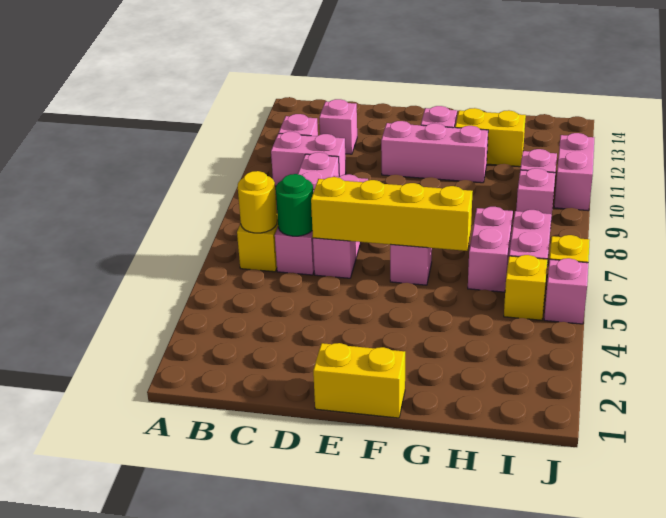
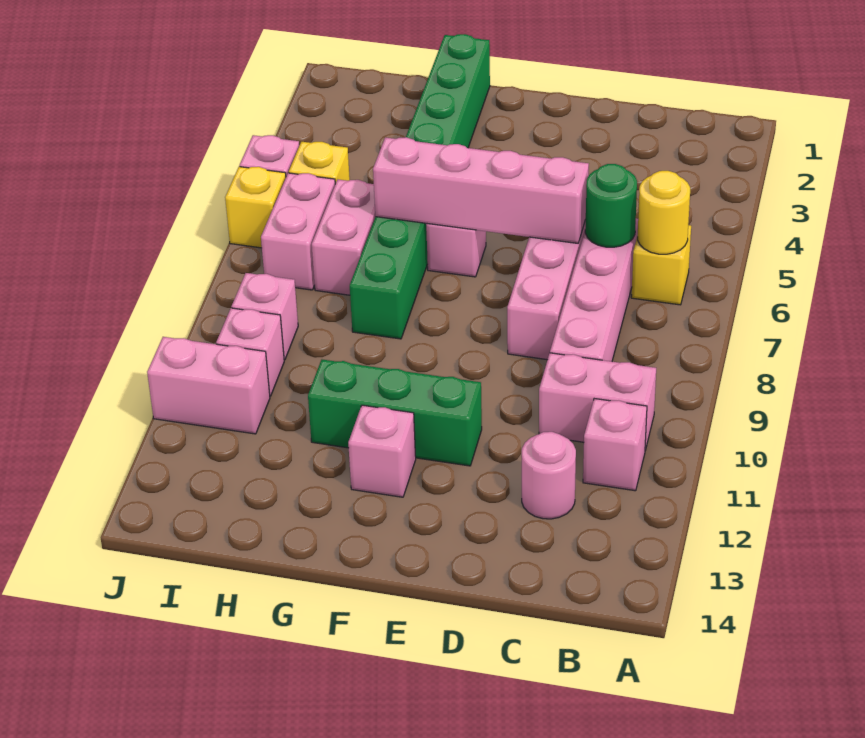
pink 1x1 brick [319,99,357,154] -> pink 1x1 round brick [522,432,576,519]
yellow 1x4 brick [311,177,473,251] -> pink 1x4 brick [373,137,589,243]
yellow 1x2 brick [313,343,405,418] -> none
pink 1x3 brick [381,121,488,183] -> green 1x3 brick [308,360,482,466]
none -> green 1x8 brick [350,34,490,339]
yellow 1x2 brick [455,108,526,167] -> none
pink 1x2 brick [554,133,594,211] -> pink 1x2 brick turned to [147,337,270,434]

